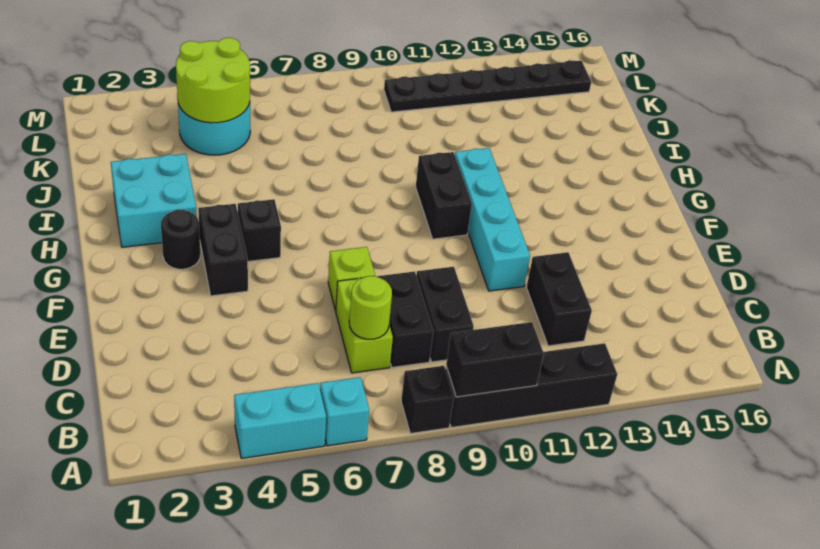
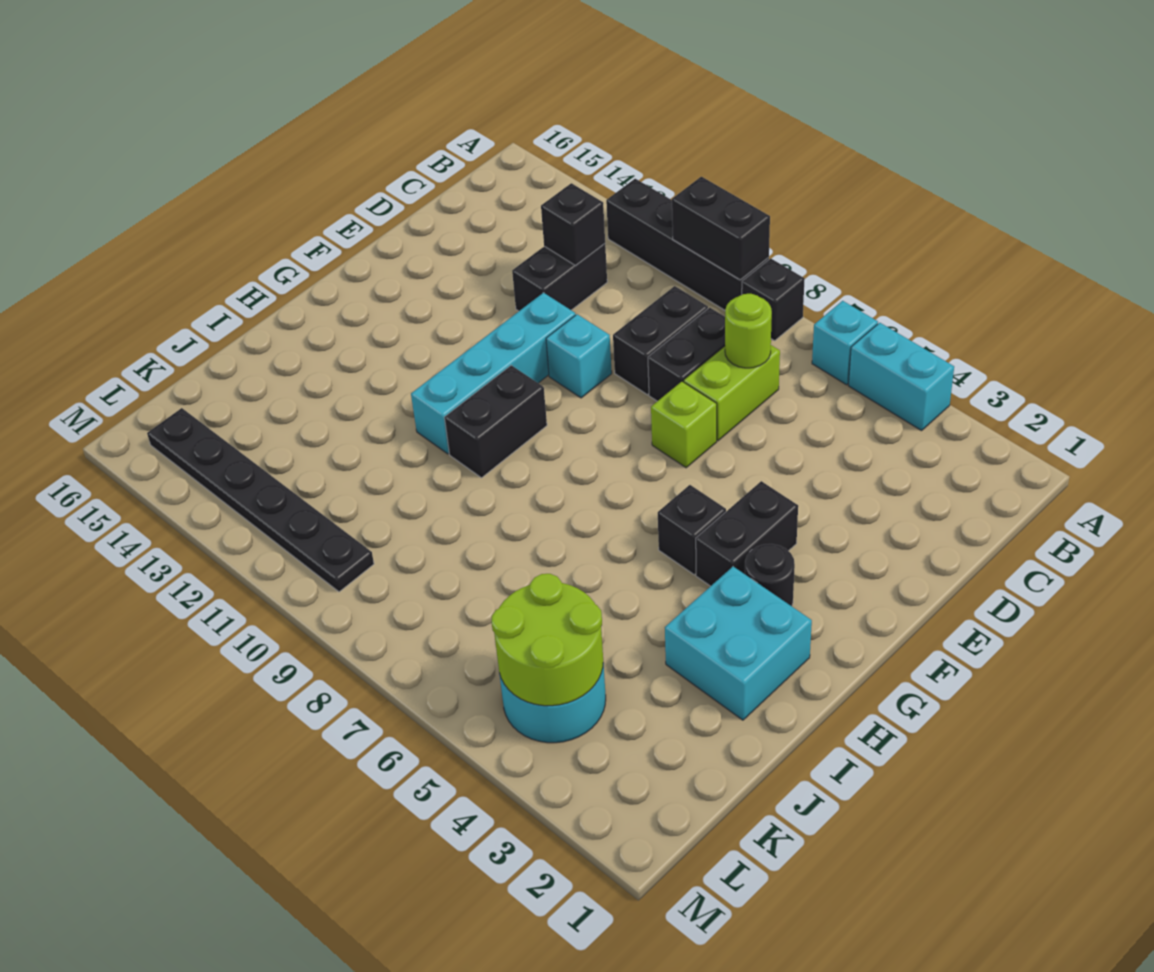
none -> black 1x1 brick [541,183,605,266]
none -> cyan 1x1 brick [546,314,612,398]

